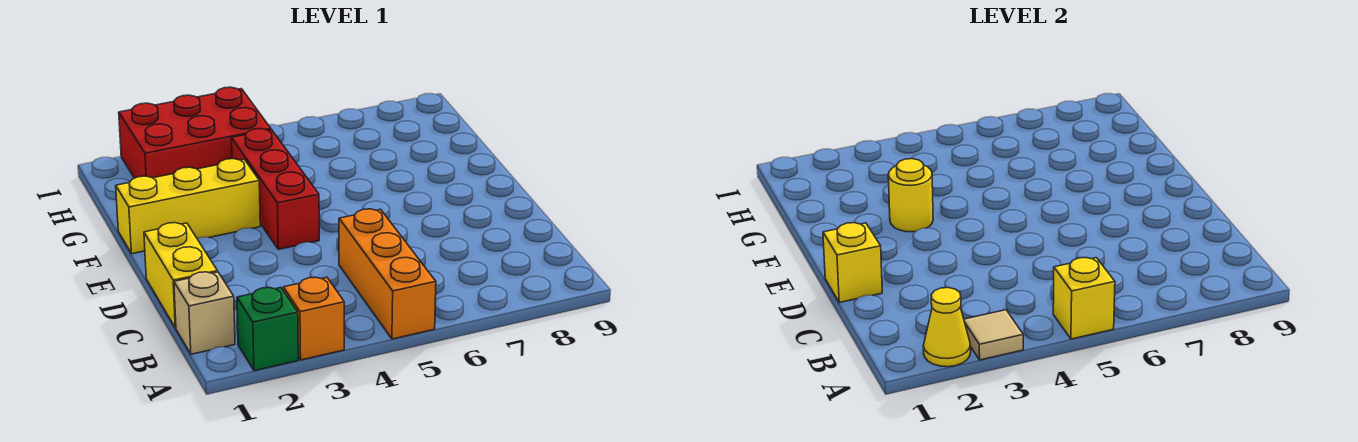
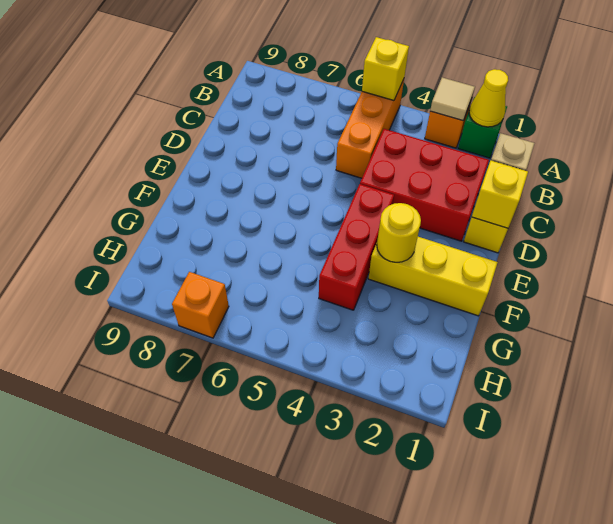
red 2x3 brick [119,87,271,178] -> red 2x3 brick moved to [360,129,489,241]
none -> orange 1x1 brick [172,272,229,338]

